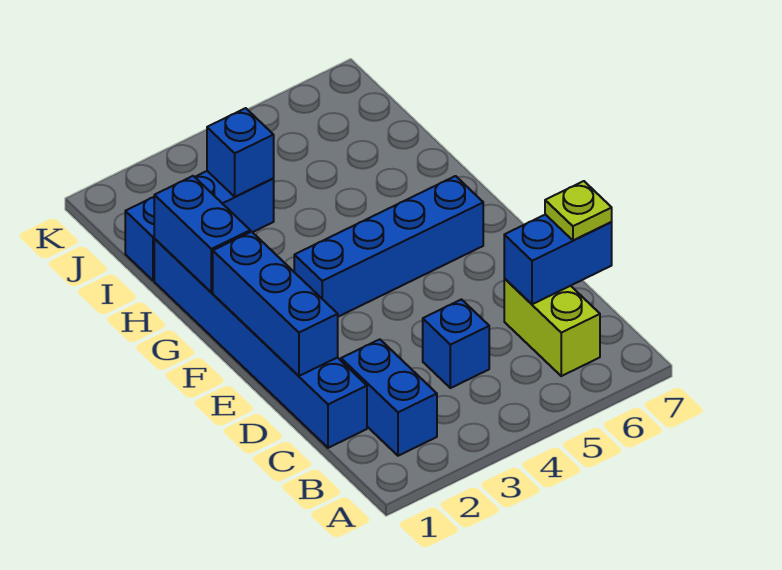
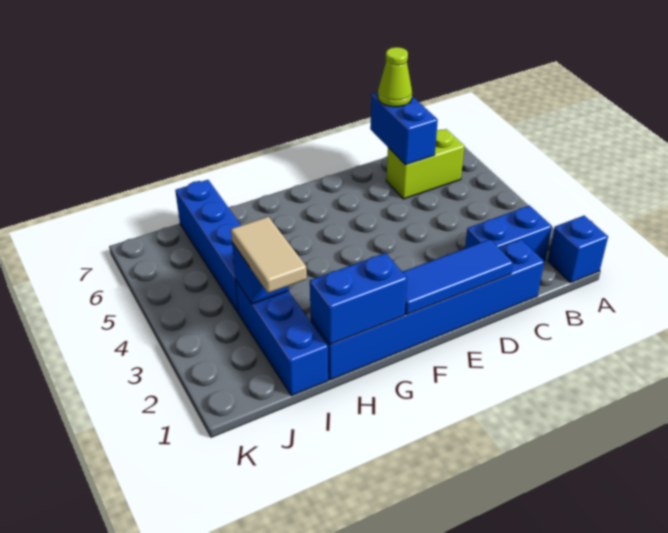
blue 1x1 brick [423,299,489,388] -> blue 1x1 brick moved to [548,216,608,283]
lime 1x1 plate [545,181,612,240] -> lime 1x1 cone [378,47,412,107]
blue 1x3 brick [213,232,338,376] -> blue 1x3 tile [403,239,513,315]
blue 1x4 brick [294,176,483,317] -> blue 1x4 brick moved to [175,180,241,314]
none -> tan 1x2 tile [231,217,307,293]

